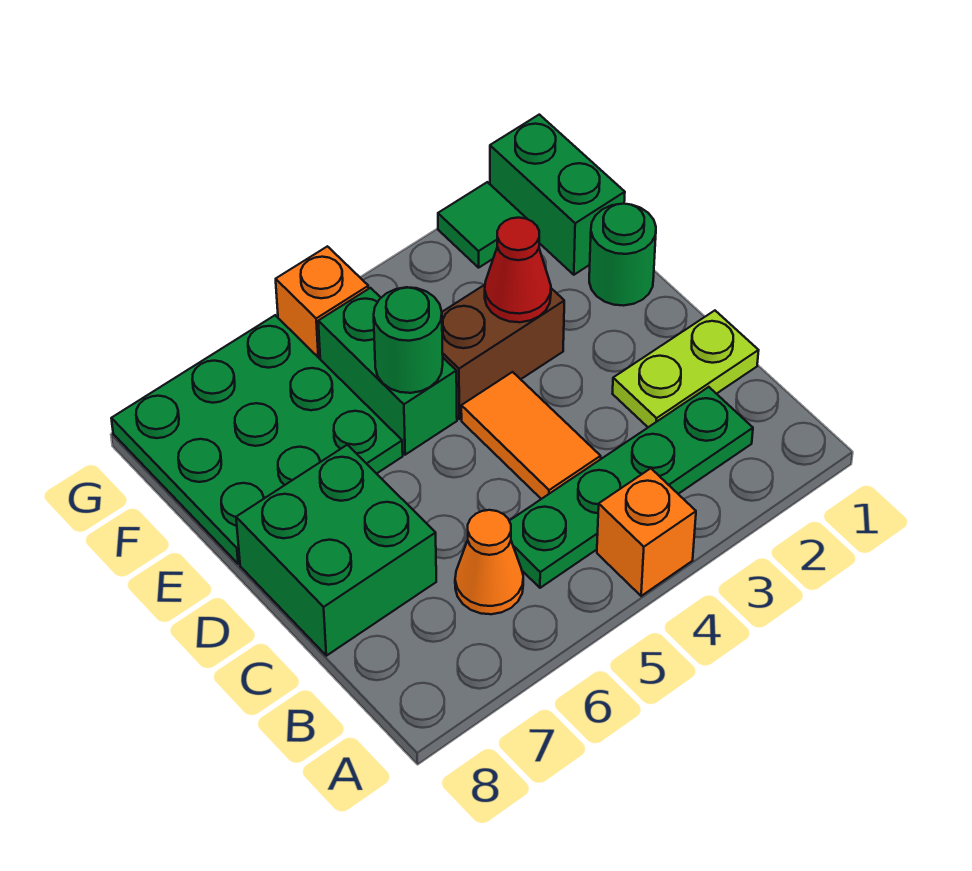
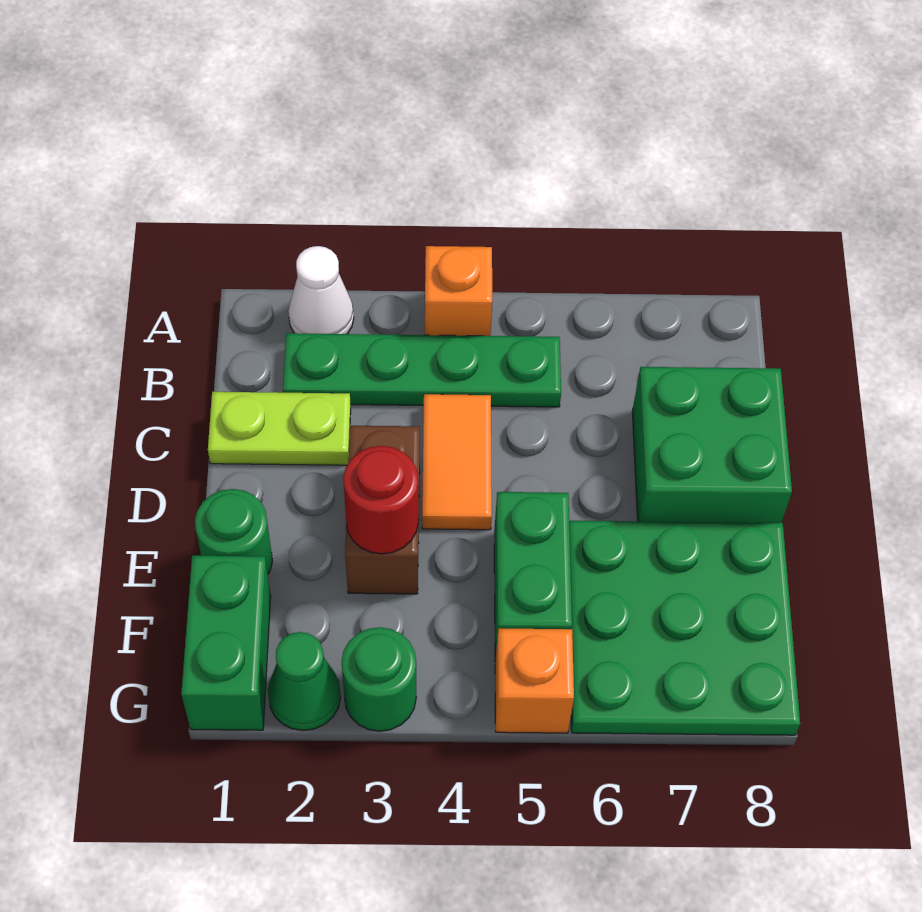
none -> white 1x1 cone [288,246,354,334]
orange 1x1 cone [455,510,523,614] -> none
brown 1x2 brick [442,285,564,419] -> brown 1x2 brick turned to [345,426,420,594]
red 1x1 cone [485,218,551,322] -> red 1x1 round brick [343,446,418,554]
green 1x1 round brick [374,287,443,393] -> green 1x1 round brick moved to [342,627,416,731]
green 1x1 tile [438,182,527,268] -> green 1x1 cone [268,632,341,731]

